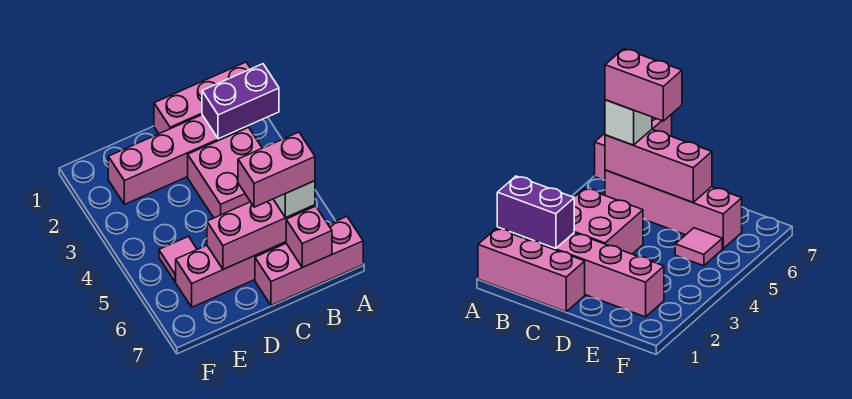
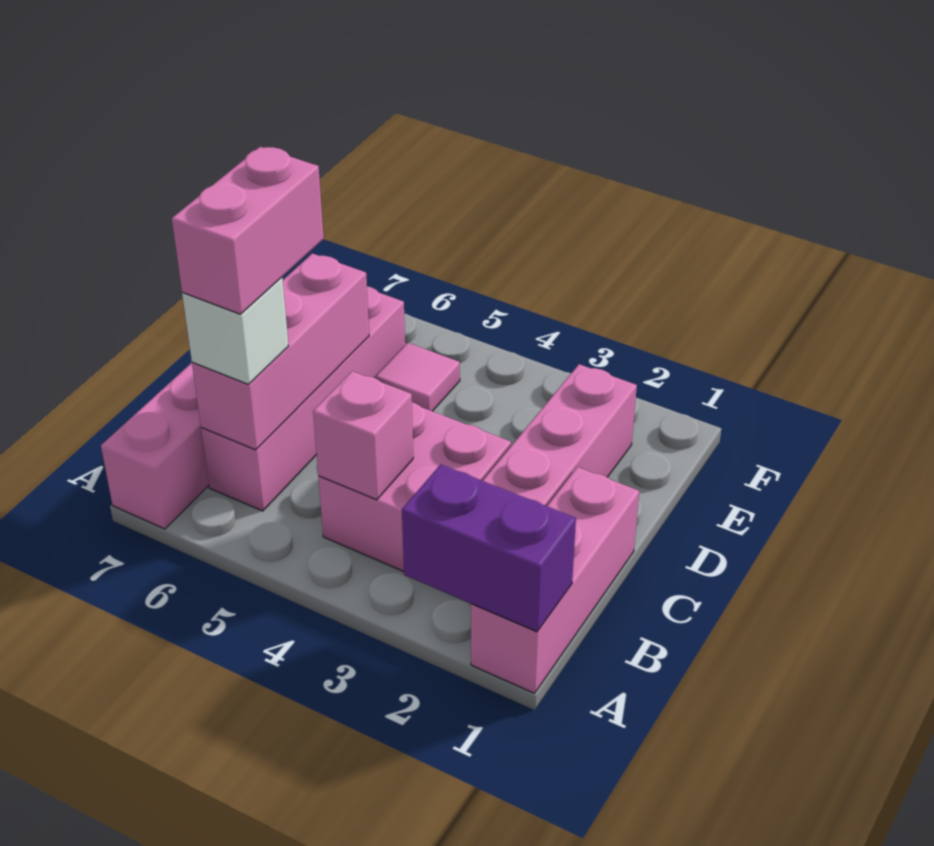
purple 1x2 brick [202,64,279,139] -> purple 1x2 brick turned to [402,464,576,632]
pink 1x1 brick [286,206,332,267] -> pink 1x1 brick moved to [313,371,413,500]

